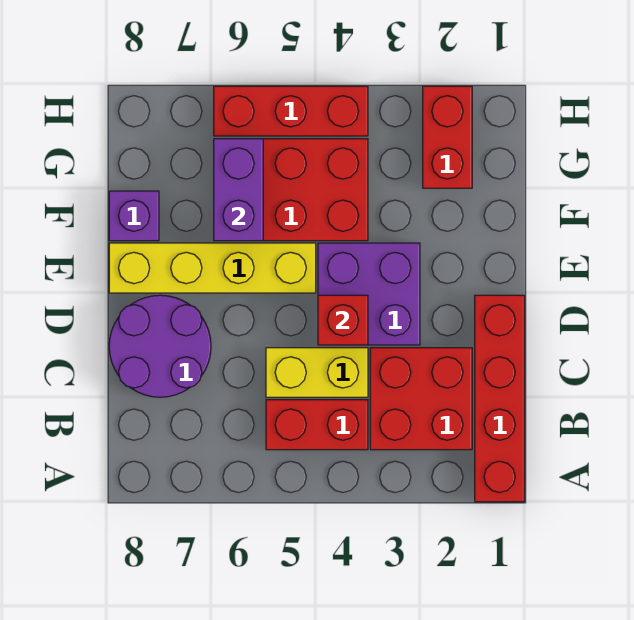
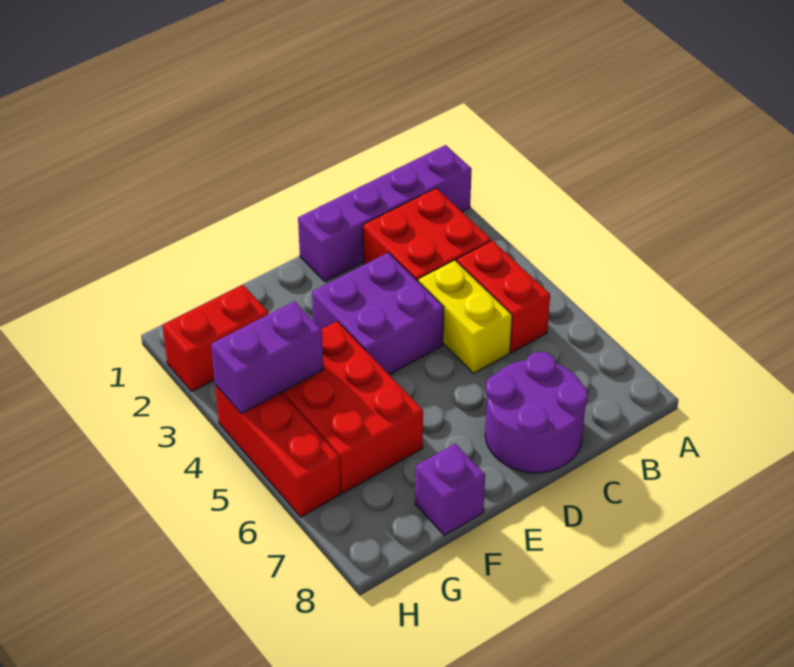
red 1x4 brick [475,295,525,502] -> purple 1x4 brick [298,145,472,282]
red 1x1 brick [318,295,368,345] -> none
yellow 1x4 brick [109,243,316,293] -> none
purple 1x2 brick [214,139,263,241] -> purple 1x2 brick moved to [211,301,323,414]

